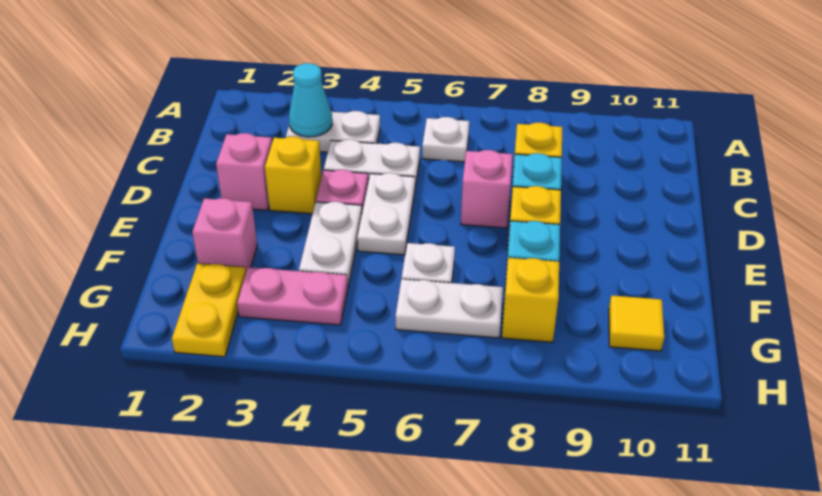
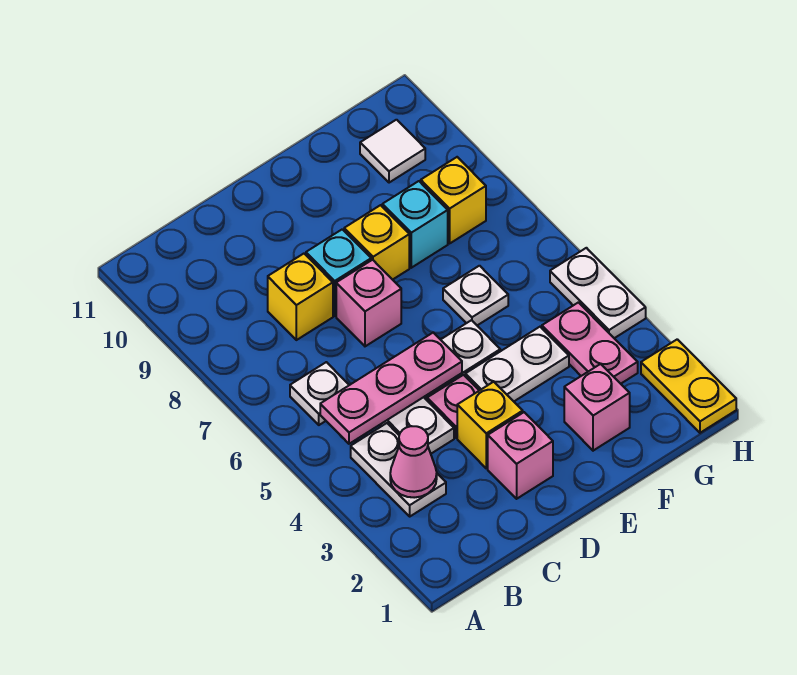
cyan 1x1 cone [289,63,332,137] -> pink 1x1 cone [390,426,437,498]
none -> pink 1x3 plate [320,333,462,444]
yellow 1x2 plate [172,263,246,357] -> yellow 1x2 plate turned to [641,339,736,433]
white 1x2 plate [396,279,503,338] -> white 1x2 plate moved to [550,248,646,338]
yellow 1x1 tile [609,295,664,351] -> white 1x1 tile [360,120,425,183]

